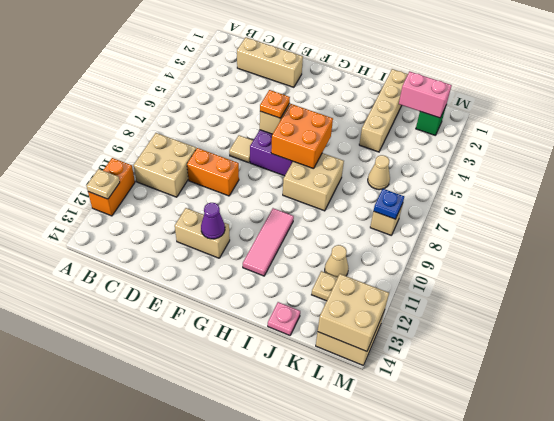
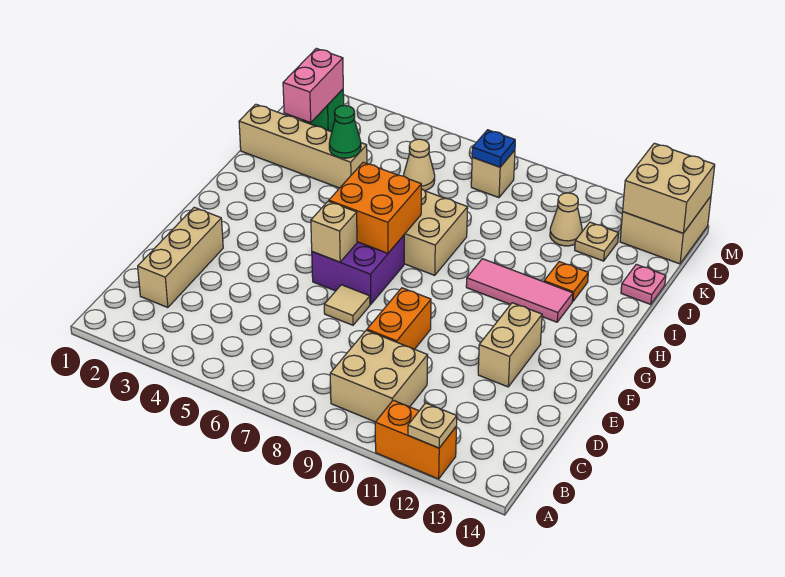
orange 1x1 plate [260,90,290,118] -> orange 1x1 plate moved to [544,262,588,302]
purple 1x1 cone [201,203,225,239] -> none
none -> green 1x1 cone [329,106,361,158]

